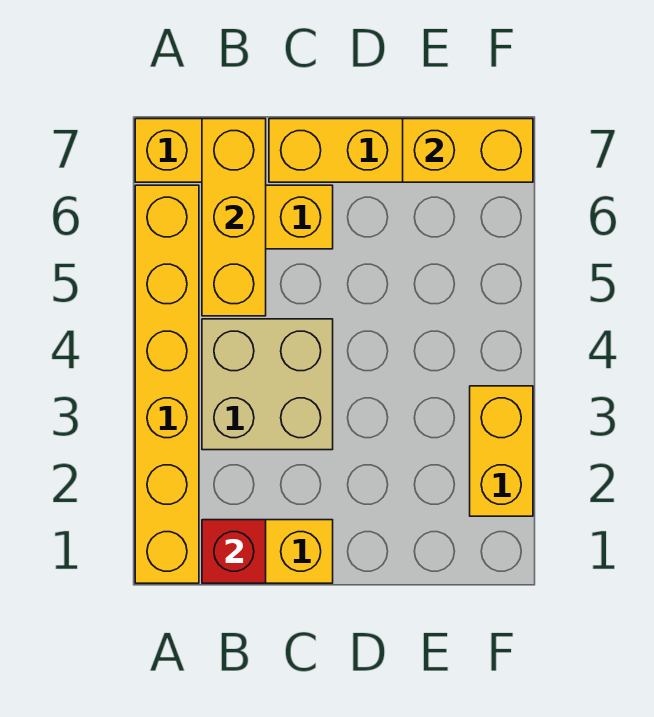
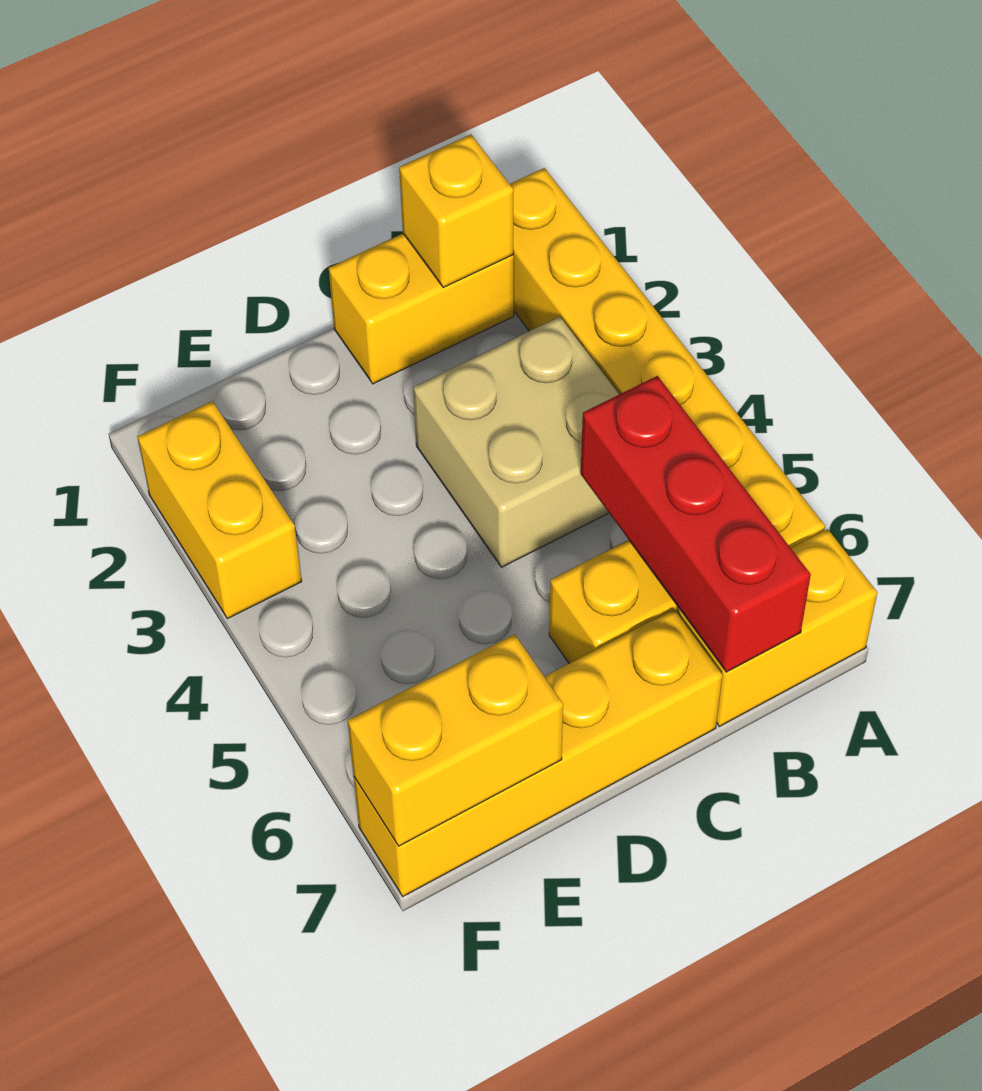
red 1x1 brick [202,520,266,583] -> yellow 1x1 brick [399,134,513,287]
yellow 1x3 brick [202,119,266,316] -> red 1x3 brick [581,376,811,672]

